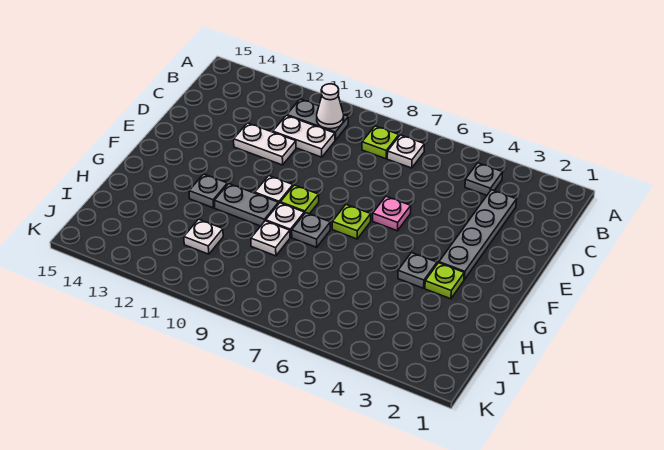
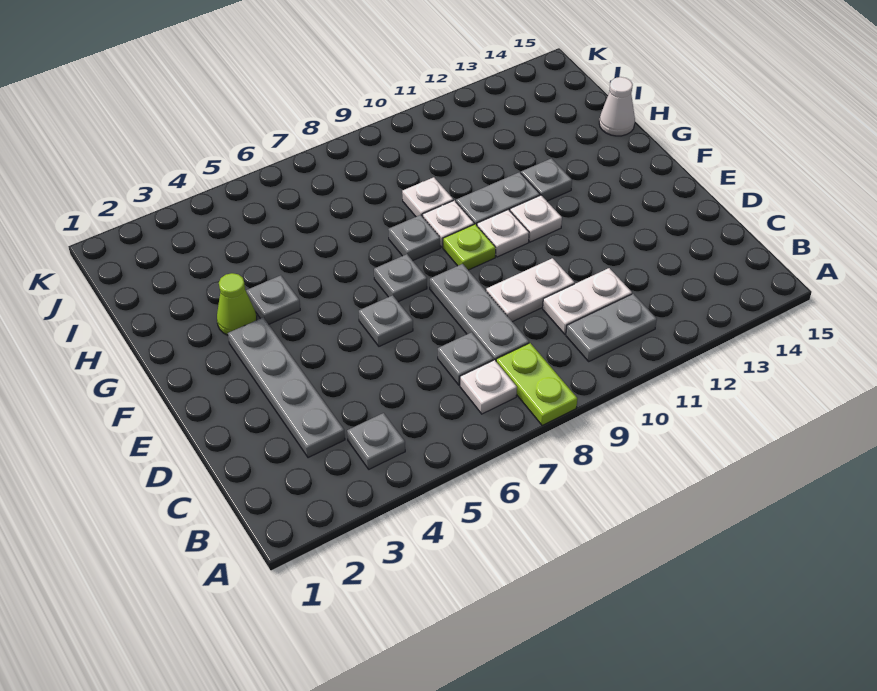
lime 1x1 plate [362,126,399,159] -> lime 1x2 plate [496,343,577,426]
white 1x1 cone [317,84,344,129] -> white 1x1 cone moved to [599,77,635,136]
none -> grey 1x1 plate [438,332,493,385]
none -> grey 1x3 plate [430,264,529,361]
white 1x2 plate [234,123,296,165] -> white 1x2 plate moved to [486,258,575,322]
pink 1x1 plate [373,196,411,231] -> grey 1x1 plate [359,295,413,346]
lime 1x1 plate [332,205,371,239] -> grey 1x1 plate [374,254,427,302]
lime 1x1 plate [425,263,464,299] -> lime 1x1 cone [217,273,257,335]
white 1x1 plate [184,219,223,254] -> white 1x1 plate moved to [510,195,562,242]

